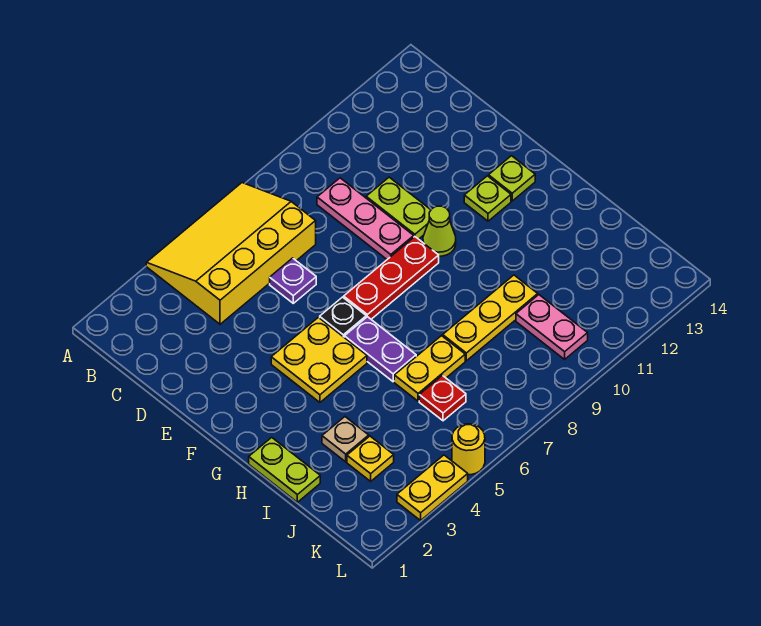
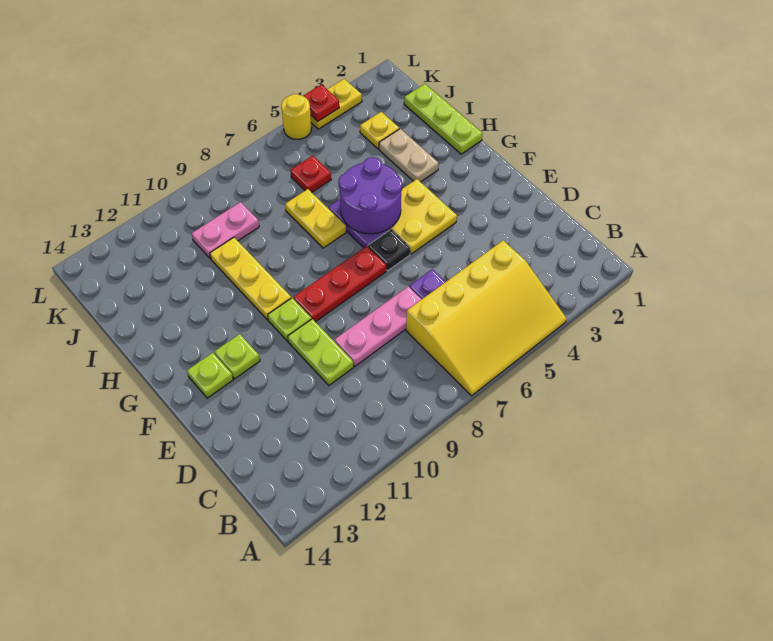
pink 1x3 plate [317,178,414,259] -> pink 1x3 plate turned to [334,286,422,366]
lime 1x1 cone [423,206,456,256] -> lime 1x1 plate [268,298,311,341]
none -> purple 2x2 round brick [338,157,402,234]
lime 1x2 plate [249,437,320,502] -> lime 1x3 plate [404,84,483,154]
tan 1x1 plate [322,417,369,462] -> tan 1x2 plate [379,129,439,182]
yellow 1x2 plate [394,336,465,401] -> yellow 1x2 plate turned to [285,189,346,248]
yellow 1x3 plate [443,275,538,361] -> yellow 1x3 plate turned to [210,237,291,320]
pink 1x2 plate [516,295,588,359] -> pink 1x2 plate turned to [191,202,259,259]
none -> red 1x1 plate [303,85,339,121]

